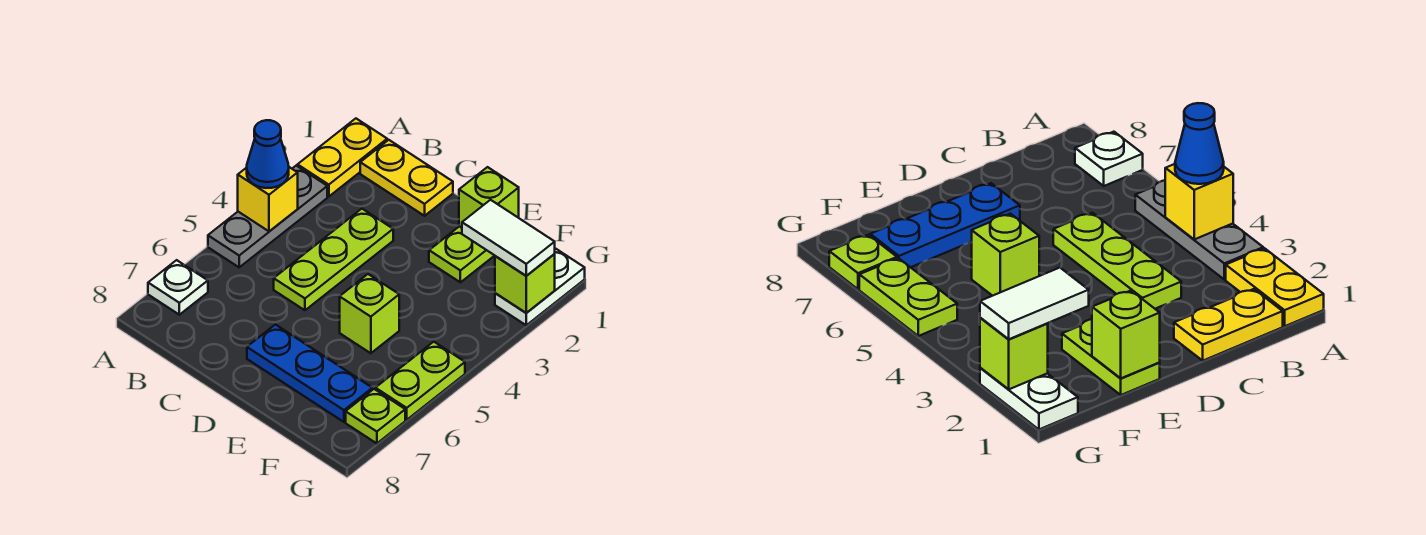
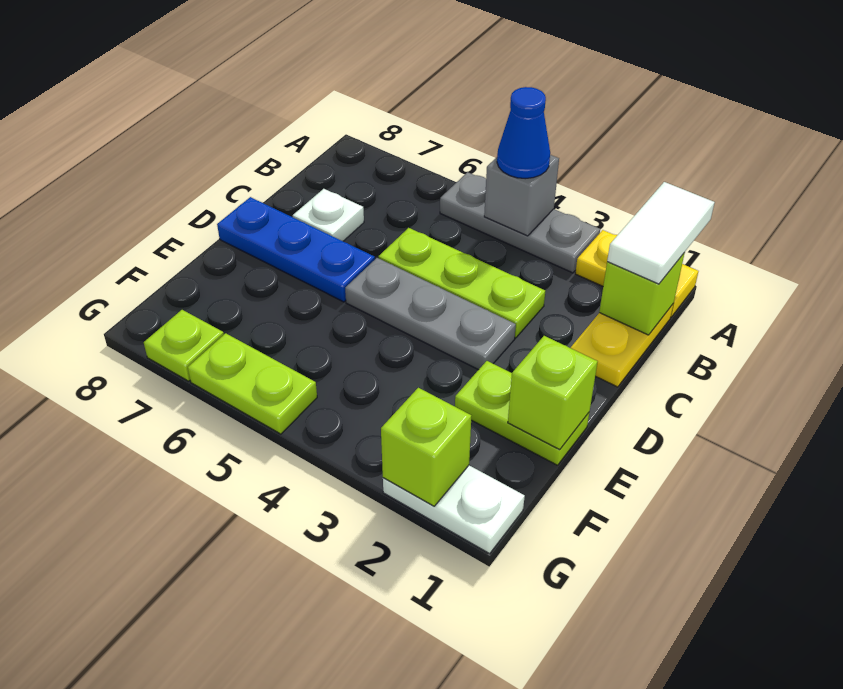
yellow 1x1 brick [238,167,298,231] -> grey 1x1 brick [484,155,559,236]
white 1x1 plate [148,260,208,315] -> white 1x1 plate moved to [293,189,364,241]
none -> grey 1x3 plate [345,258,516,370]
blue 1x3 plate [247,325,372,422] -> blue 1x3 plate turned to [217,197,375,302]
lime 1x1 brick [340,274,399,353] -> lime 1x1 brick moved to [599,253,685,335]
white 1x2 tile [462,200,555,276] -> white 1x2 tile moved to [607,182,715,284]

